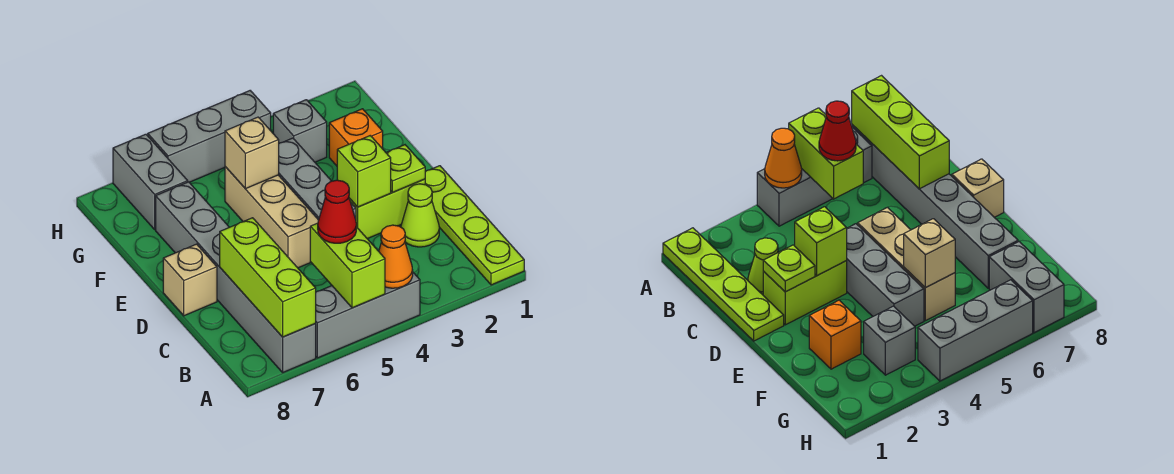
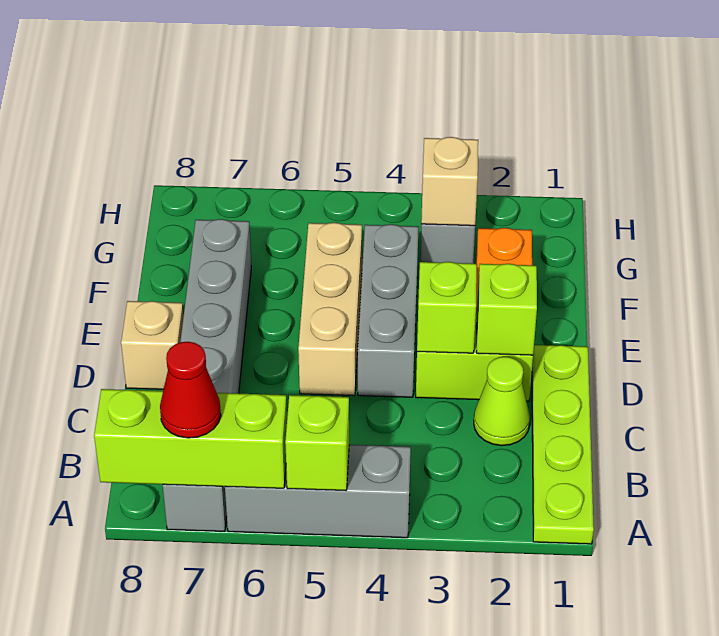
orange 1x1 cone [379,225,413,288] -> none
lime 1x2 brick [310,223,385,308] -> lime 1x1 brick [285,395,349,491]
lime 1x3 brick [220,218,316,337] -> lime 1x3 brick turned to [94,389,287,488]
red 1x1 cone [318,180,356,243] -> red 1x1 cone moved to [160,342,221,438]
lime 1x1 plate [386,145,425,192] -> lime 1x1 brick [476,264,537,355]
tan 1x1 brick [225,117,279,189] -> tan 1x1 brick moved to [421,137,478,226]
grey 1x2 brick [113,134,188,229] -> none
grey 1x3 brick [148,91,271,182] -> none

